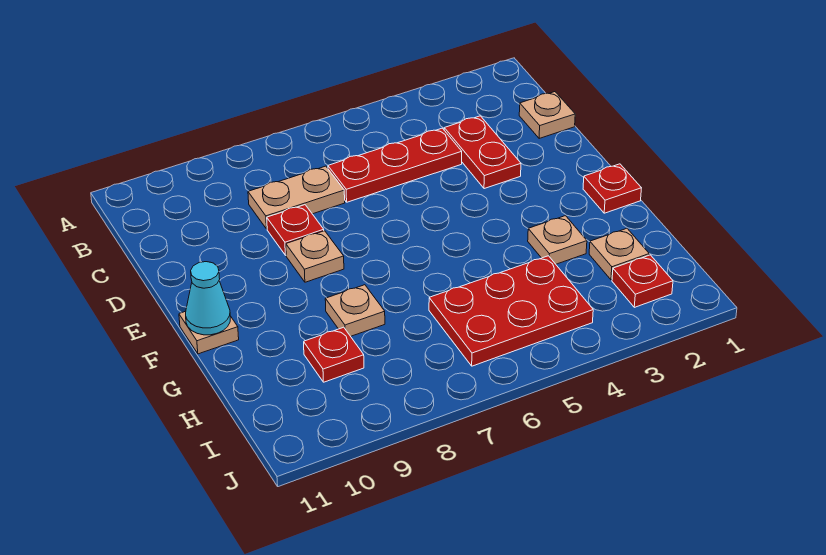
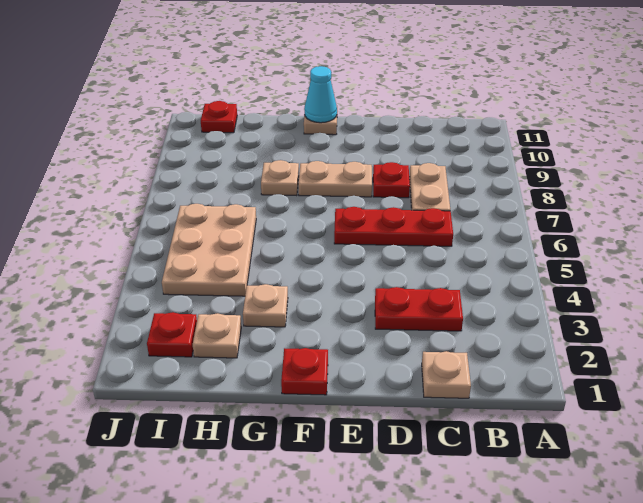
red 1x3 plate [328,128,462,202] -> red 1x3 plate turned to [334,207,453,246]
tan 1x1 plate [286,231,344,282] -> tan 1x2 plate [298,161,372,197]
red 2x3 plate [429,256,593,366] -> tan 2x3 plate [162,204,256,296]
red 1x1 plate [304,327,364,382] -> red 1x1 plate moved to [201,101,237,133]

